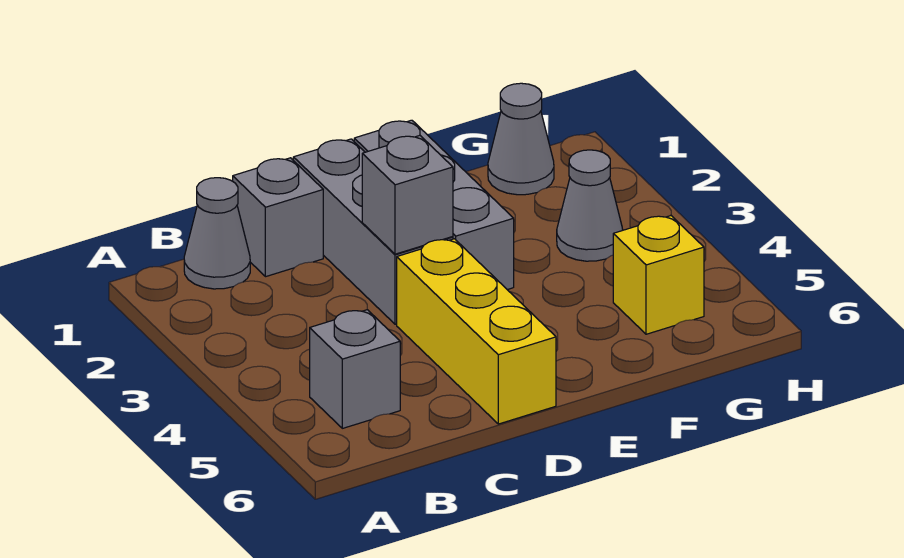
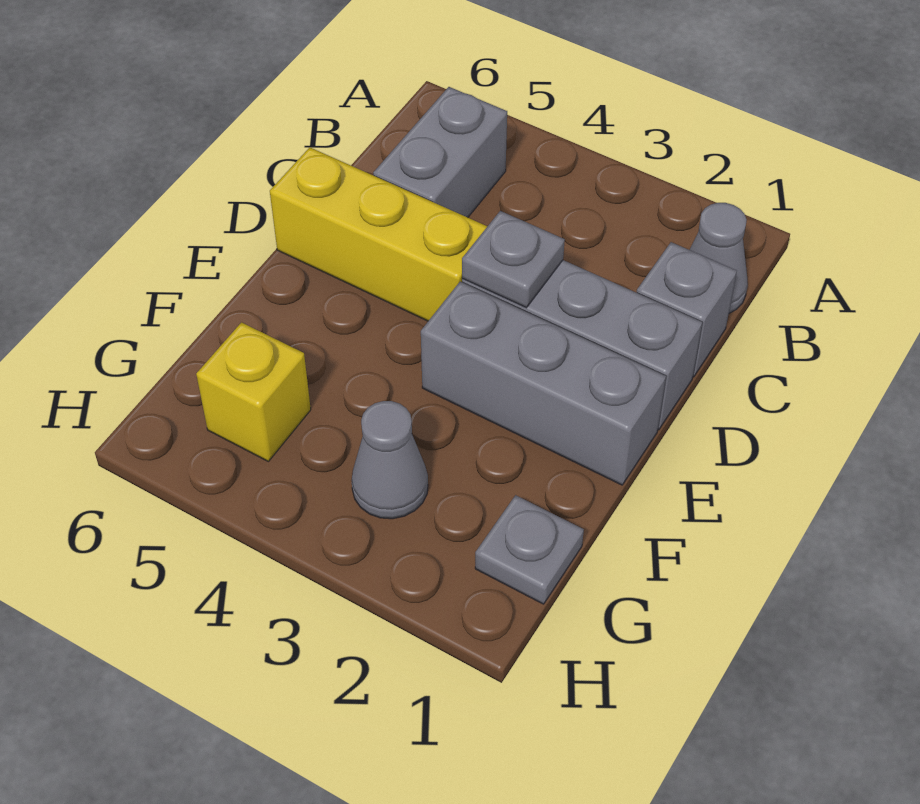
grey 1x1 brick [310,310,400,428] -> grey 1x2 brick [373,87,507,217]
grey 1x1 brick [362,135,453,254] -> grey 1x1 plate [462,211,565,308]
grey 1x1 cone [488,83,554,195] -> grey 1x1 plate [475,495,584,604]

